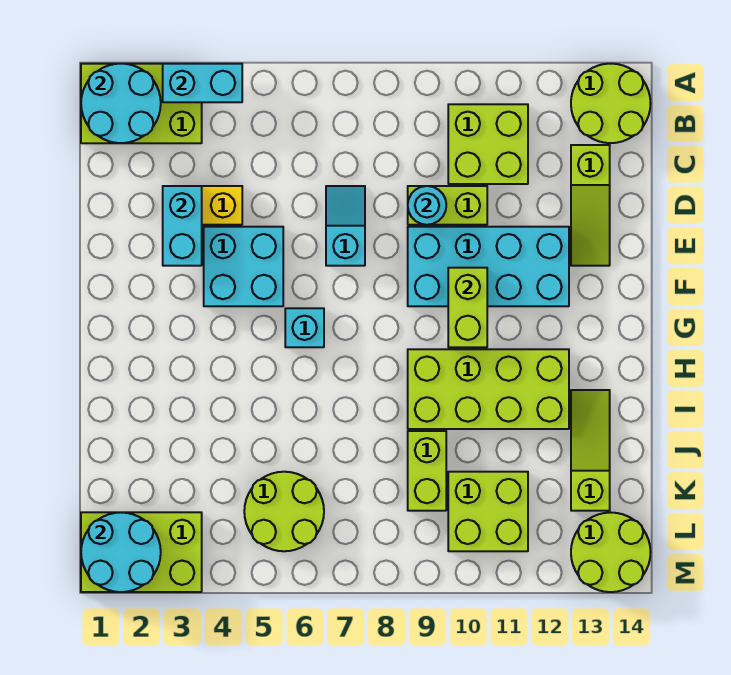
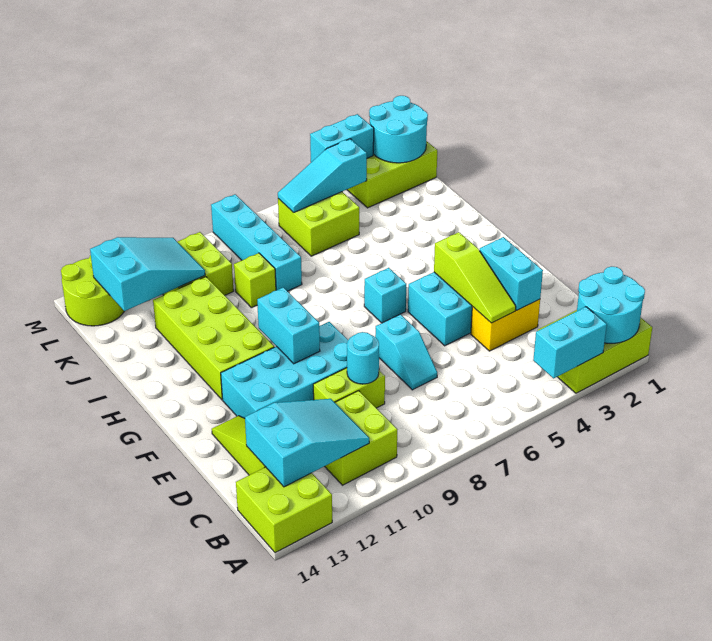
lime 2x2 round brick [571,64,651,143] -> lime 2x2 brick [236,467,332,553]
none -> cyan 2x3 slope [245,399,369,487]
lime 1x2 brick [448,268,487,347] -> cyan 1x2 brick [257,287,320,364]
lime 2x4 brick [408,349,569,429] -> lime 2x4 brick turned to [153,277,274,400]
lime 1x3 slope [571,390,610,511] -> lime 1x3 slope moved to [434,232,516,323]
none -> cyan 1x4 brick [211,194,302,291]
lime 1x2 brick [408,431,446,511] -> lime 1x1 brick [234,253,276,308]
lime 2x2 round brick [244,472,324,551] -> lime 2x2 brick [278,192,359,256]
none -> cyan 2x3 slope [90,237,205,311]
none -> cyan 1x3 slope [278,139,367,212]
none -> cyan 1x2 brick [310,114,374,162]

